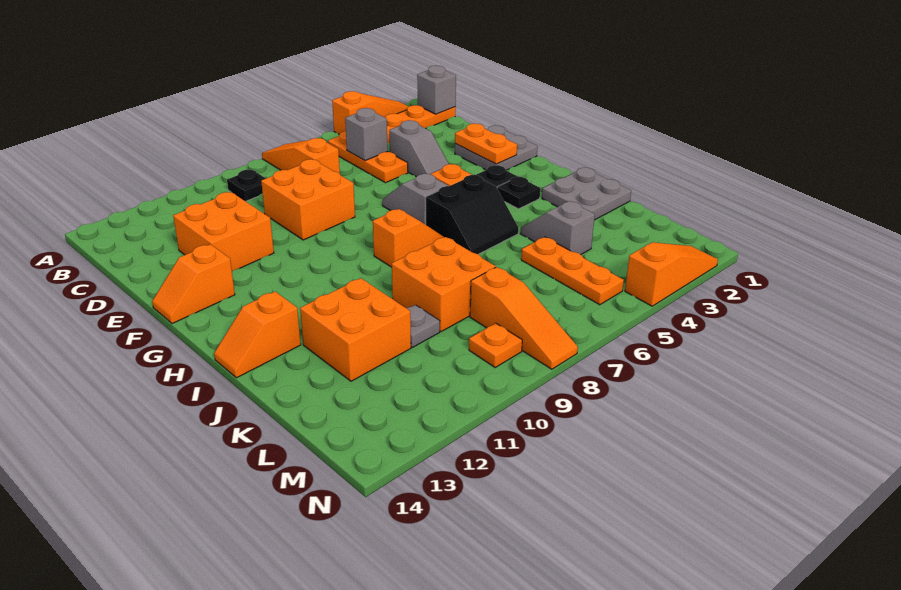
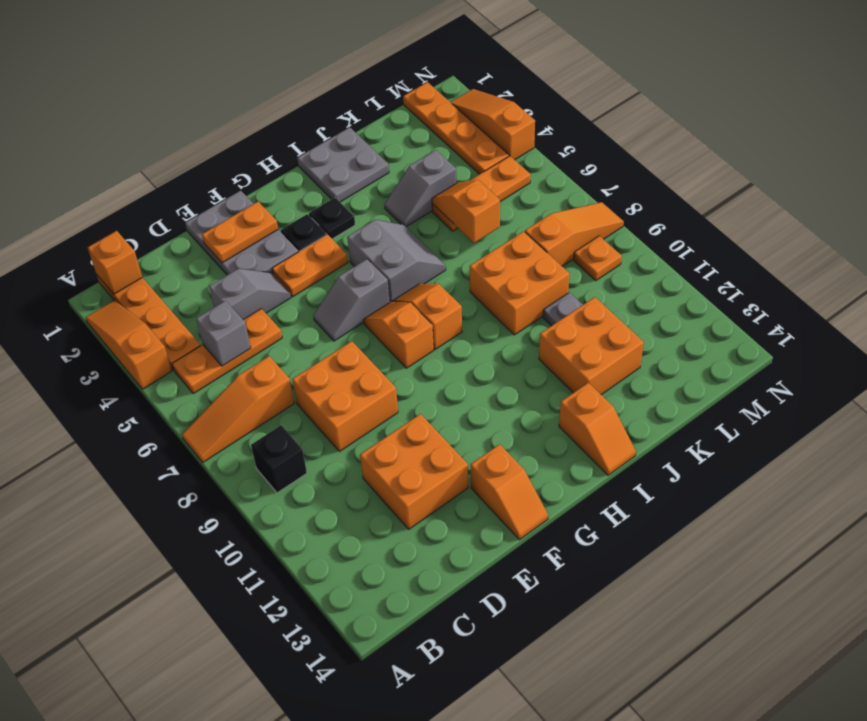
grey 1x1 brick [417,66,456,114] -> orange 1x1 brick [88,231,142,294]
black 1x1 plate [227,170,266,201] -> black 1x1 brick [251,425,307,493]
grey 2x2 plate [455,125,538,170] -> grey 2x3 plate [185,191,298,275]
none -> orange 1x2 slope [363,302,434,368]
black 2x2 slope [426,175,518,254] -> grey 2x2 slope [347,220,446,302]
none -> orange 1x2 slope [432,180,500,243]
none -> orange 1x4 plate [403,82,509,174]

